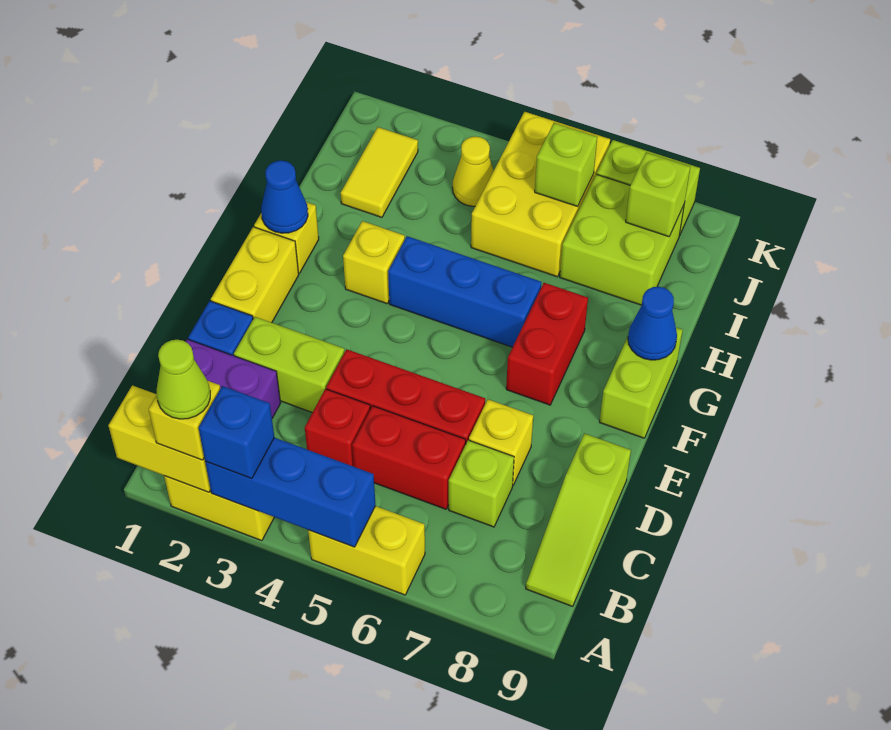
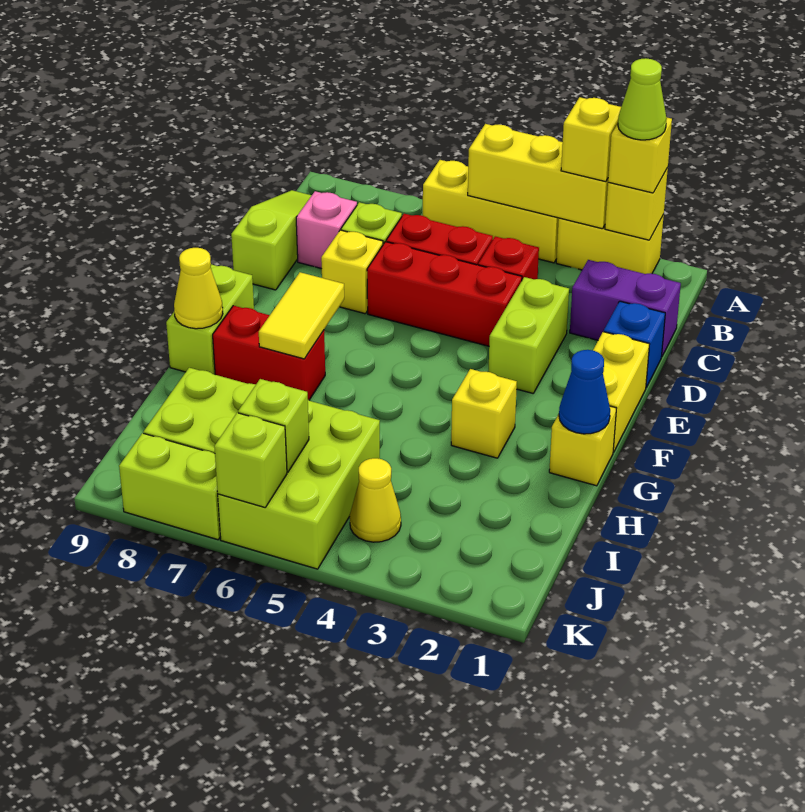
yellow 1x2 brick [108,385,211,492] -> yellow 1x1 brick [605,168,668,240]
blue 1x3 brick [205,438,375,547] -> yellow 1x3 brick [468,124,608,229]
blue 1x1 brick [199,386,274,479] -> yellow 1x1 brick [561,97,621,182]
yellow 1x2 brick [308,506,425,595] -> yellow 1x3 brick [423,160,559,263]
none -> pink 1x1 brick [296,191,357,269]
lime 1x2 brick [234,317,345,413] -> lime 1x2 brick turned to [488,277,569,393]
red 1x2 brick [506,283,588,405] -> red 1x2 brick turned to [213,306,325,400]
blue 1x3 brick [388,236,542,347] -> none
blue 1x1 cone [628,287,677,360] -> yellow 1x1 cone [174,248,223,329]
yellow 1x2 tile [341,127,418,217] -> yellow 1x2 tile moved to [259,272,344,359]
yellow 2x3 brick [471,112,610,277] -> lime 2x3 brick [218,400,380,569]
lime 1x1 brick [626,152,690,237] -> lime 1x1 brick moved to [214,413,287,507]

